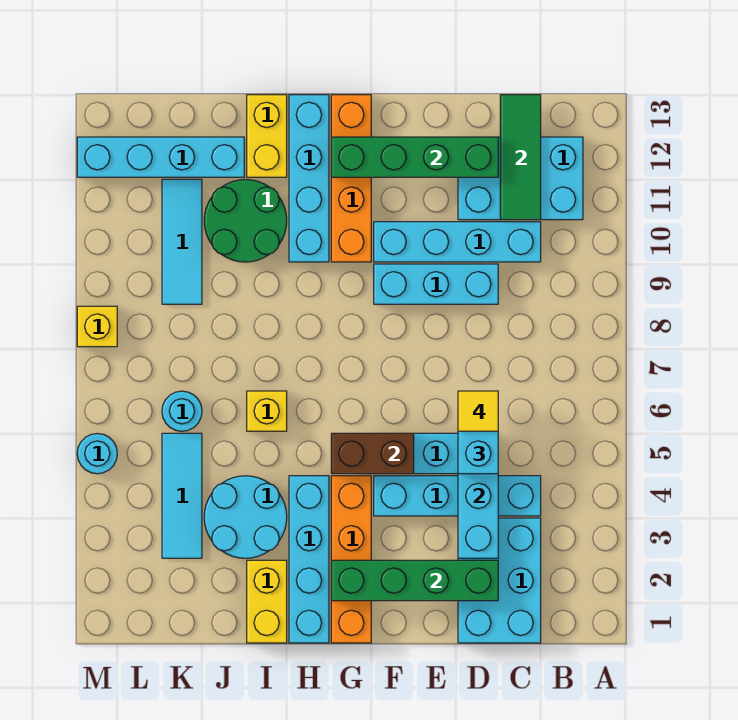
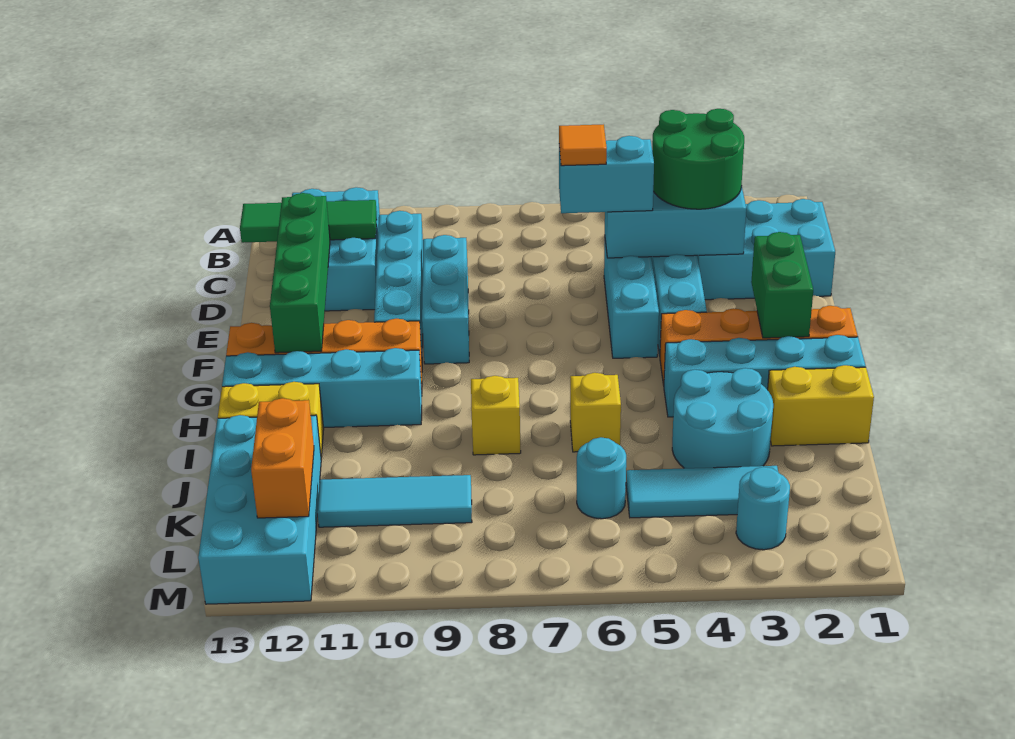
green 1x4 brick [331,560,498,601] -> green 1x2 brick [751,232,813,338]
yellow 1x1 tile [458,391,498,431] -> orange 1x1 tile [559,124,607,166]
brown 1x2 brick [331,433,414,474] -> none
green 2x2 round brick [204,179,287,262] -> green 2x2 round brick moved to [652,109,744,209]
cyan 1x4 brick [77,137,244,177] -> cyan 2x4 brick [198,415,321,604]
none -> orange 1x2 brick [251,398,314,518]
cyan 1x1 round brick [77,433,117,474] -> cyan 1x1 round brick moved to [736,467,790,550]
yellow 1x1 brick [77,306,117,347] -> yellow 1x1 brick moved to [471,376,521,455]

